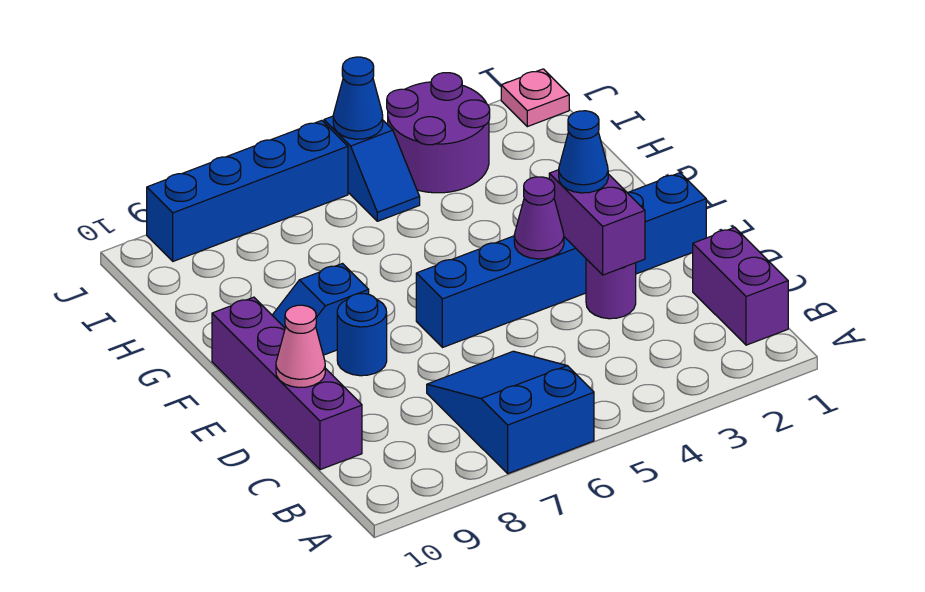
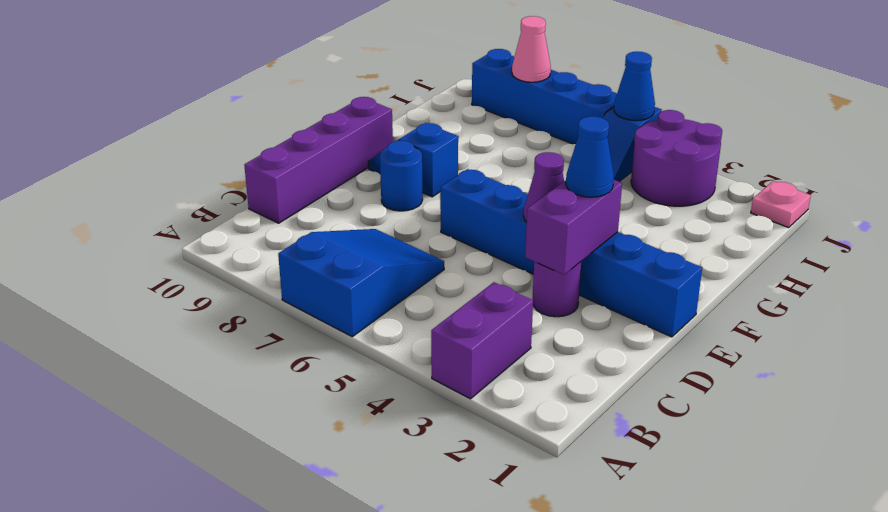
purple 1x2 brick [693,227,788,345] -> purple 1x2 brick moved to [431,282,533,399]
pink 1x1 cone [276,305,325,387] -> pink 1x1 cone moved to [512,16,551,82]

